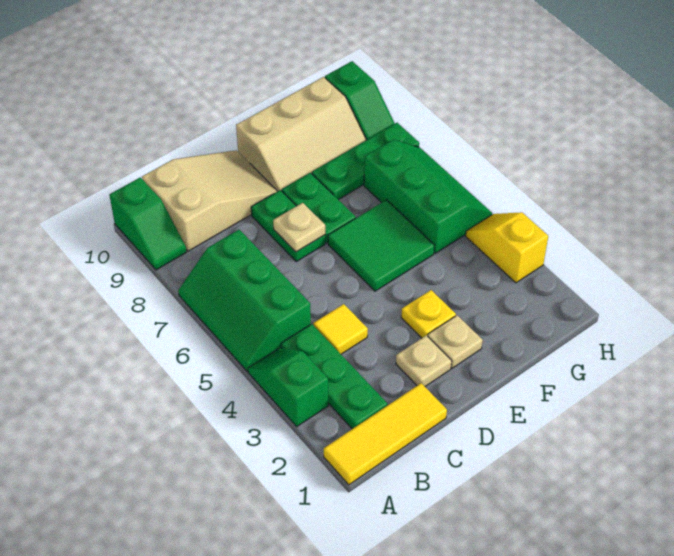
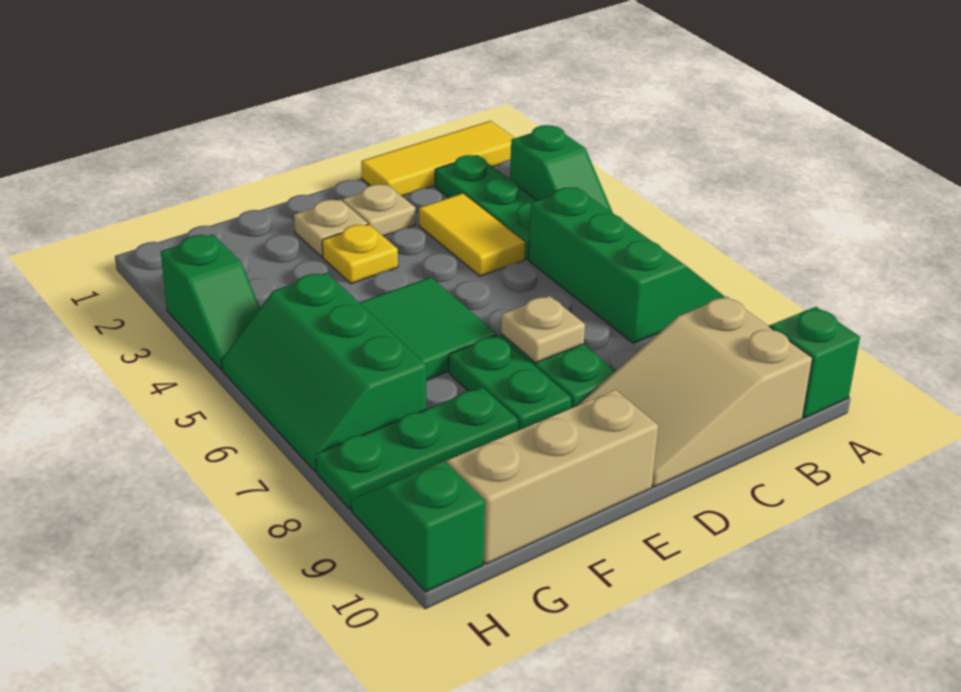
yellow 1x1 tile [313,304,368,354] -> yellow 1x2 tile [419,193,525,276]
yellow 1x2 slope [466,212,548,283] -> green 1x2 slope [161,235,260,370]

